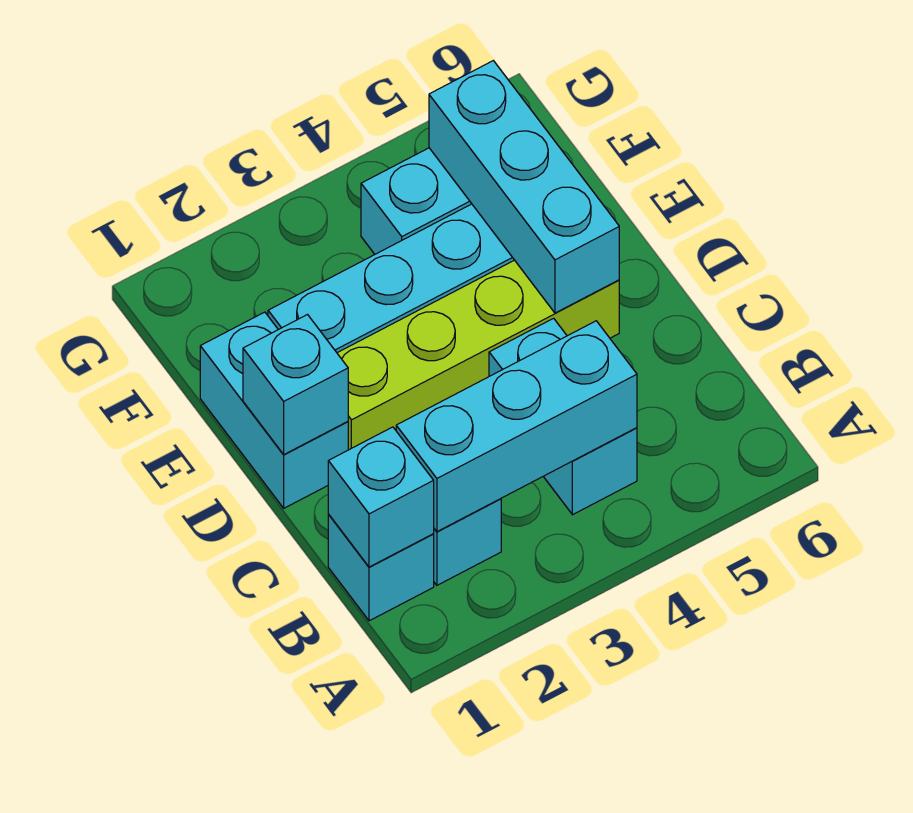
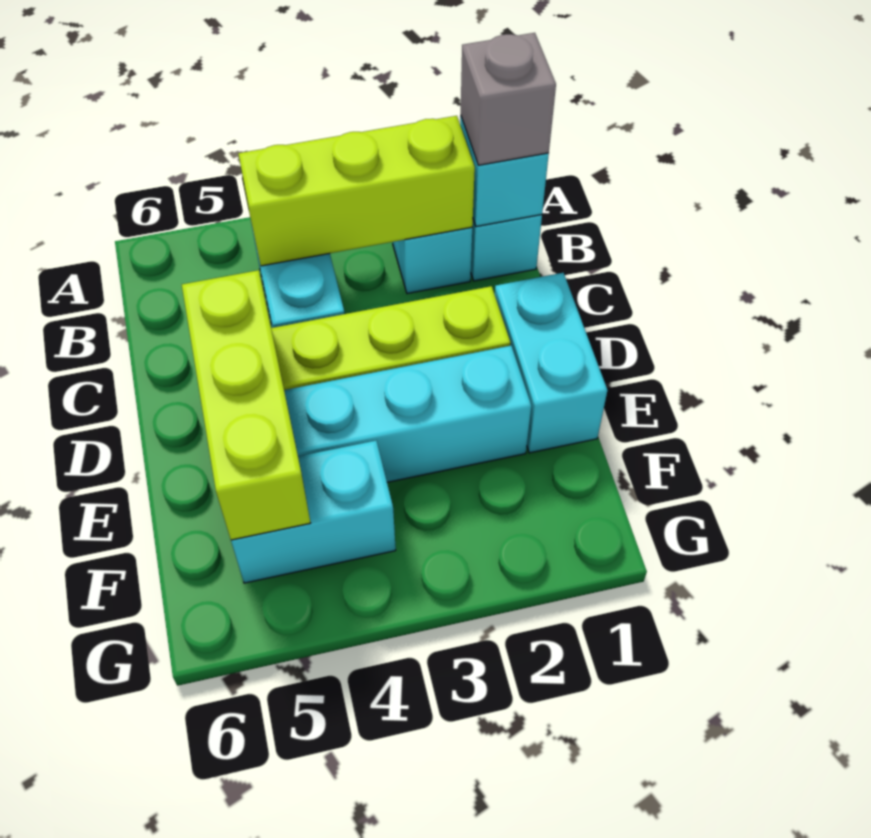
none -> grey 1x1 brick [461,33,556,165]
cyan 1x3 brick [396,321,637,532] -> lime 1x3 brick [238,116,475,266]
cyan 1x1 brick [243,315,348,454] -> none
cyan 1x3 brick [429,61,619,313] -> lime 1x3 brick [182,270,310,540]

